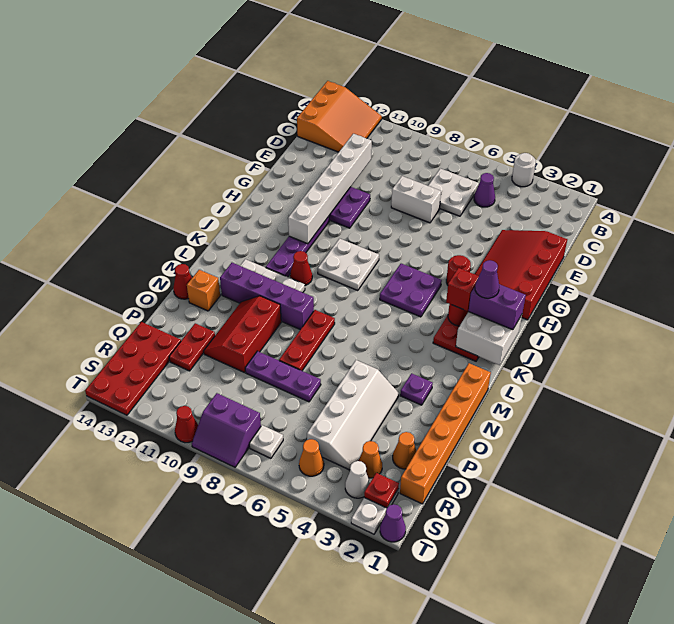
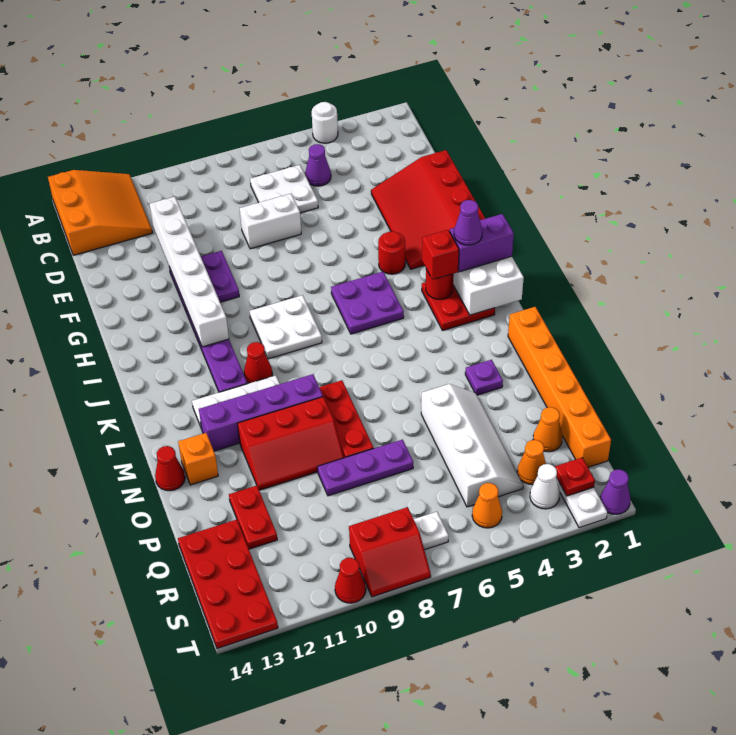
red 2x3 slope [204,296,281,373] -> red 2x3 slope turned to [237,397,344,490]
purple 2x2 slope [192,393,261,467] -> red 2x2 slope [349,507,431,597]

